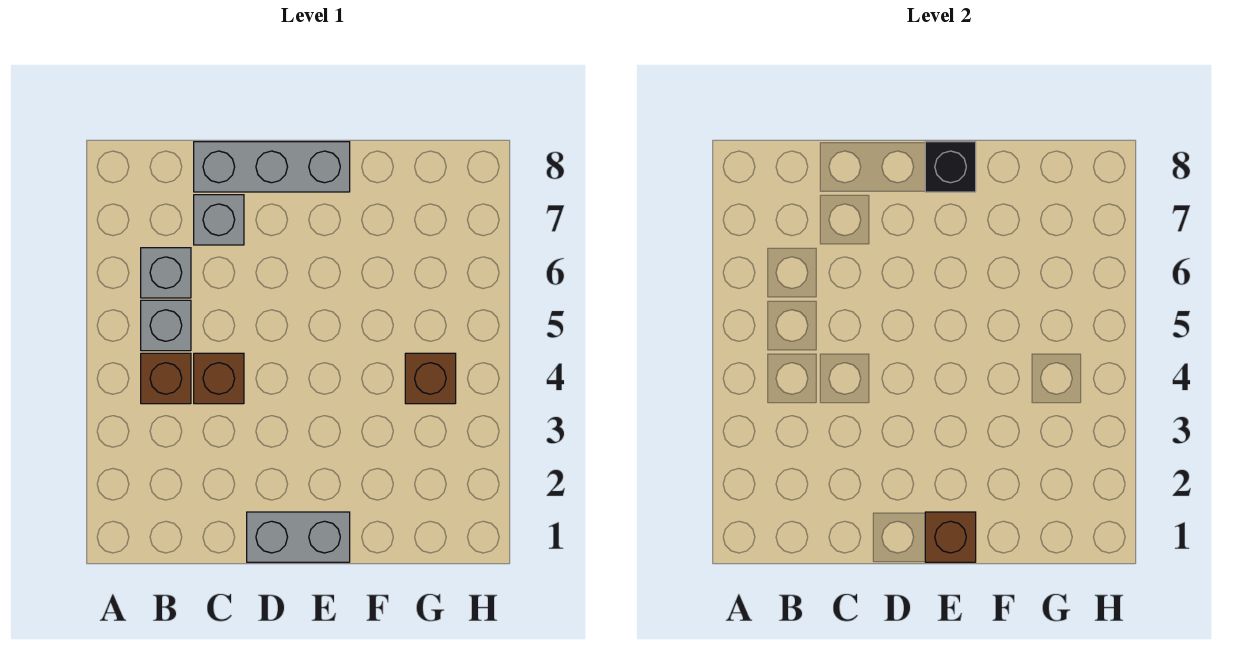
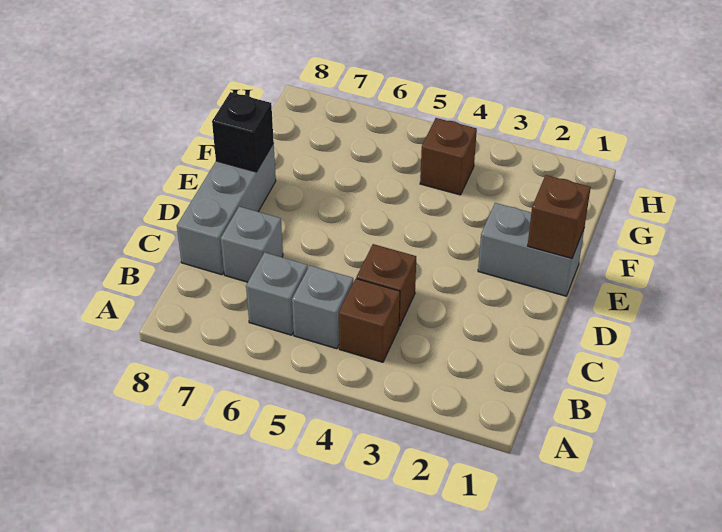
grey 1x2 brick [247,512,350,562] -> grey 1x2 brick turned to [478,203,584,296]

